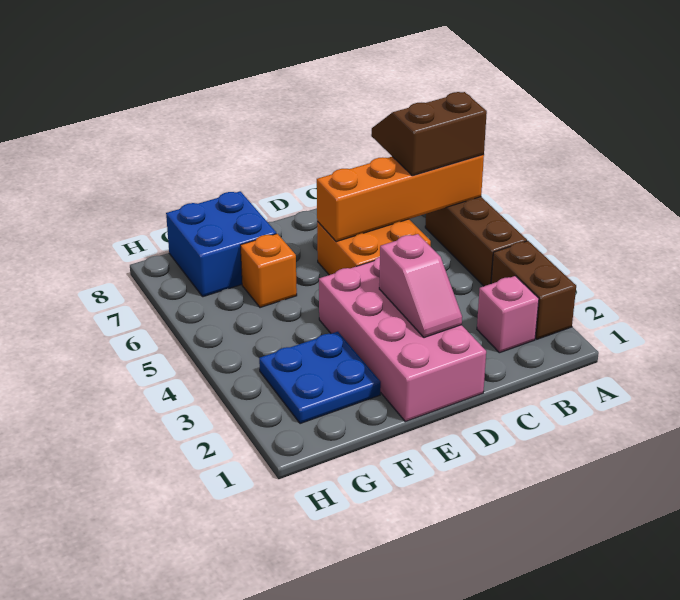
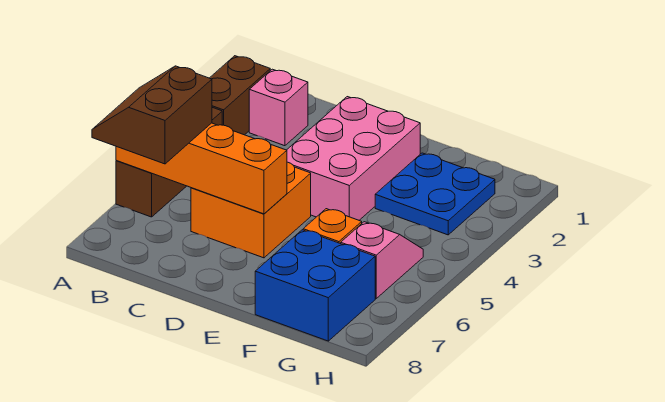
brown 2x2 slope [371,92,487,176] -> brown 2x2 slope turned to [92,66,212,164]
pink 2x4 brick [319,257,486,422] -> pink 2x3 brick [287,97,420,220]
pink 1x2 slope [379,234,462,338] -> pink 1x2 slope moved to [341,222,423,298]

